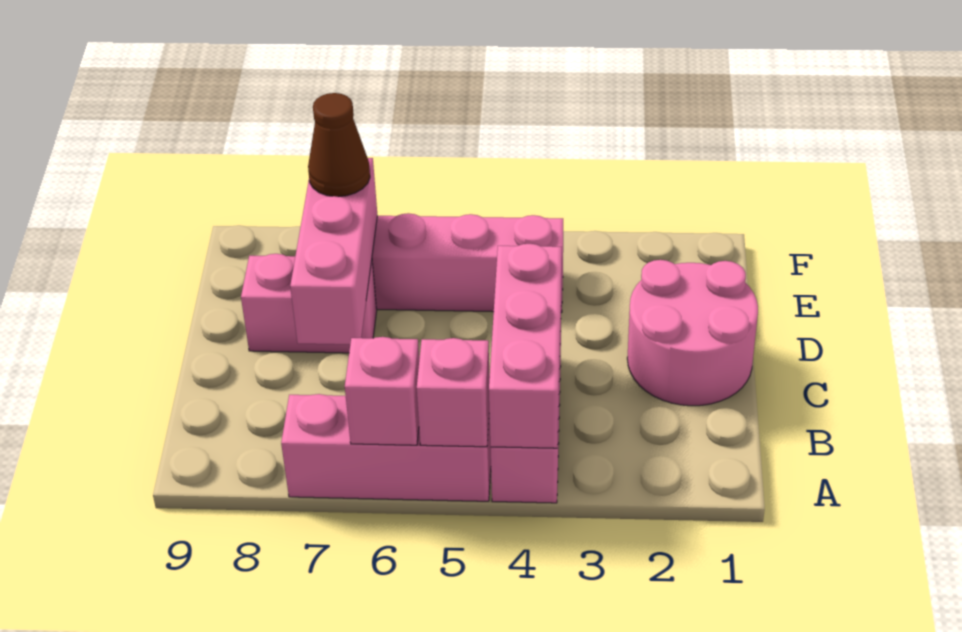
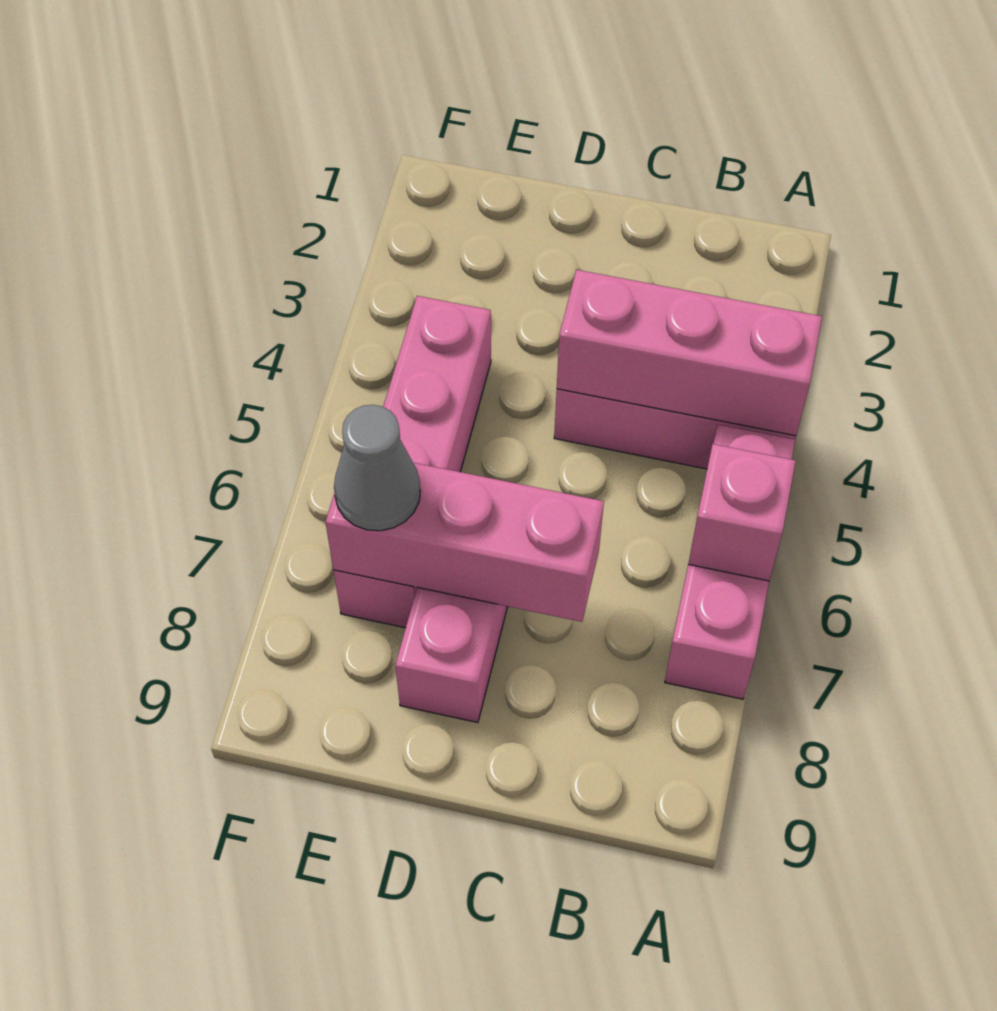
pink 1x1 brick [417,338,490,447] -> none
pink 2x2 round brick [627,260,758,406] -> none
brown 1x1 cone [308,93,370,197] -> grey 1x1 cone [334,405,420,531]

